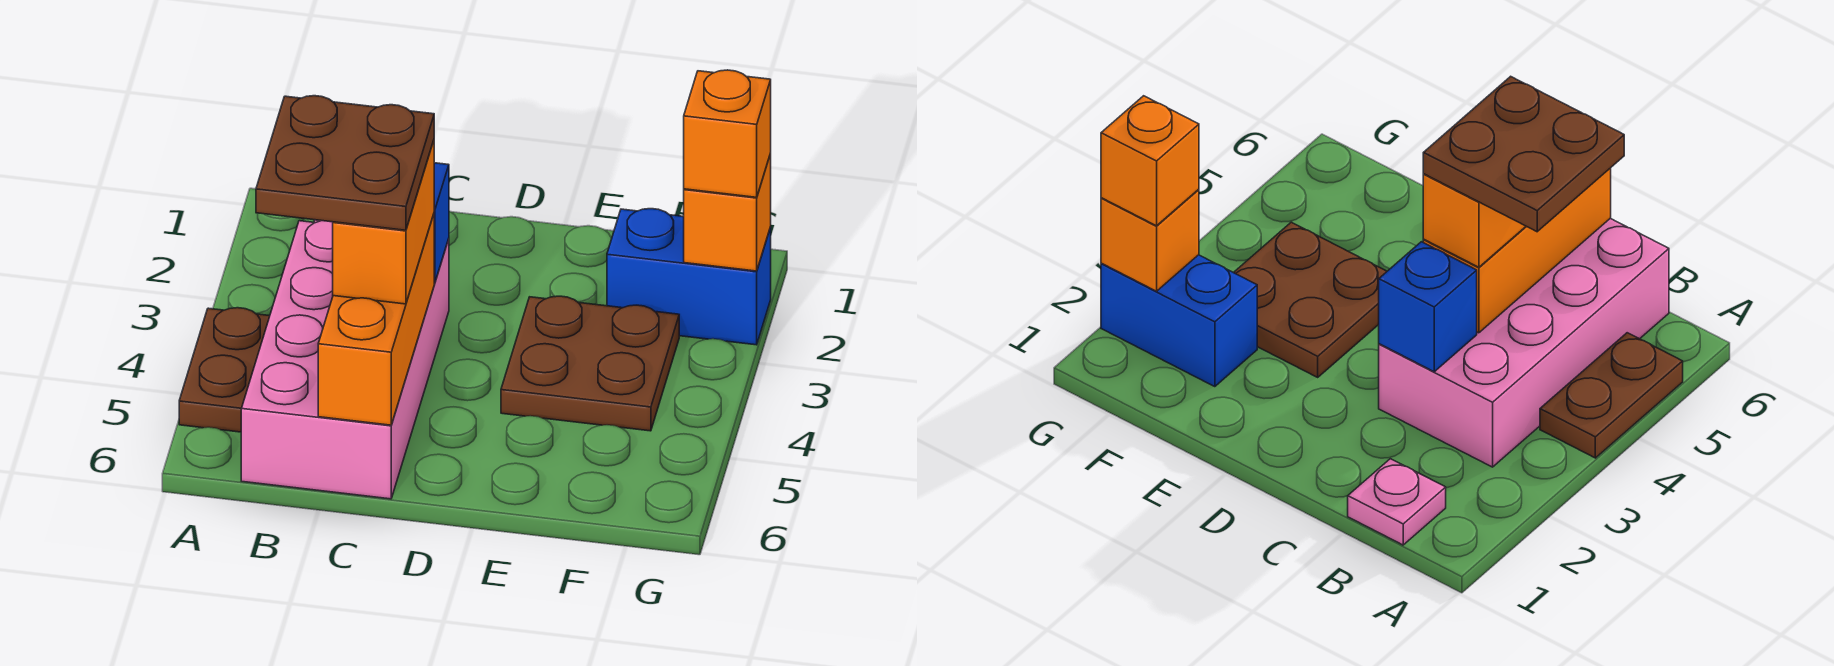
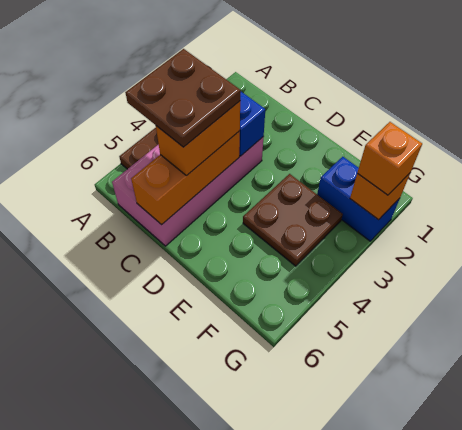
pink 1x1 plate [1348,459,1446,545] -> none

